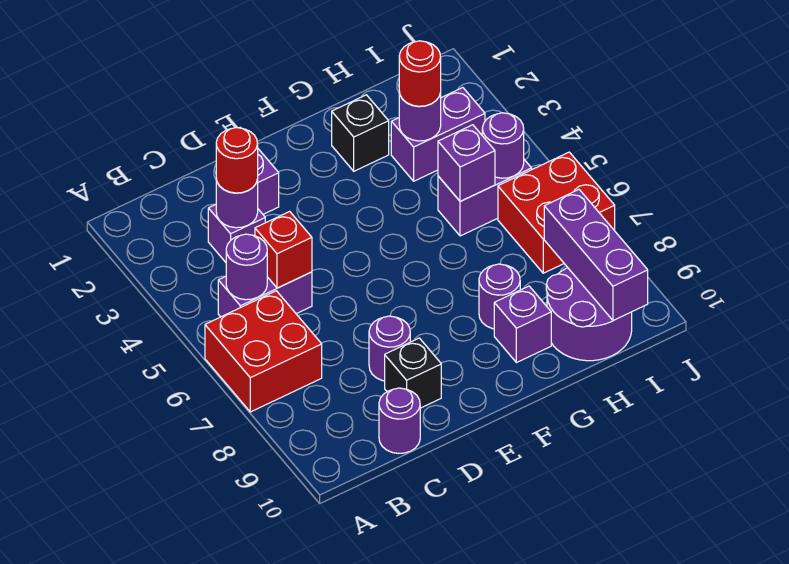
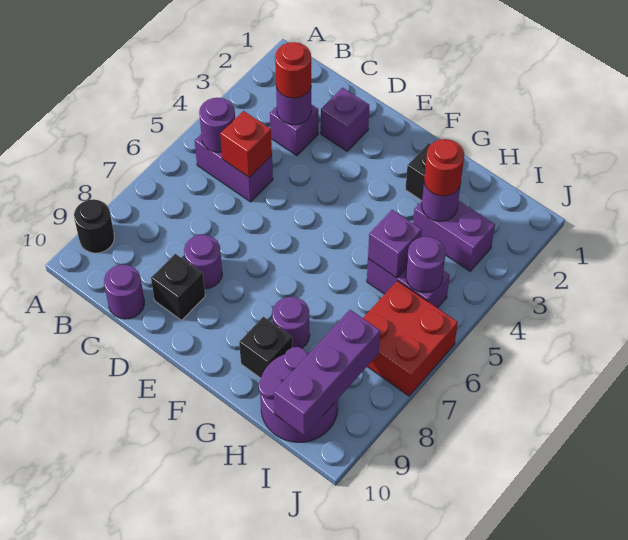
red 2x2 brick [205,291,322,412] -> none
none -> black 1x1 round brick [74,199,114,253]
purple 1x1 brick [494,286,551,363] -> black 1x1 brick [239,317,292,378]

